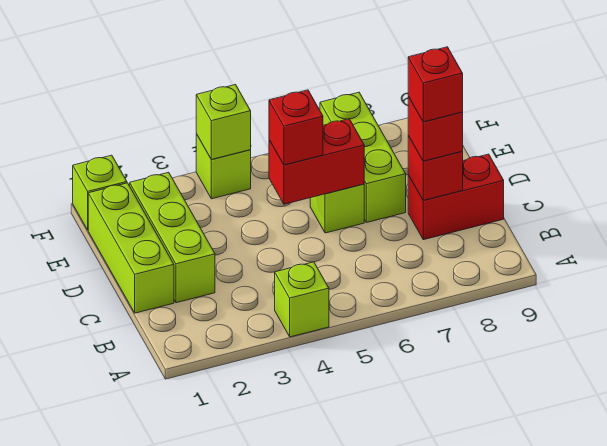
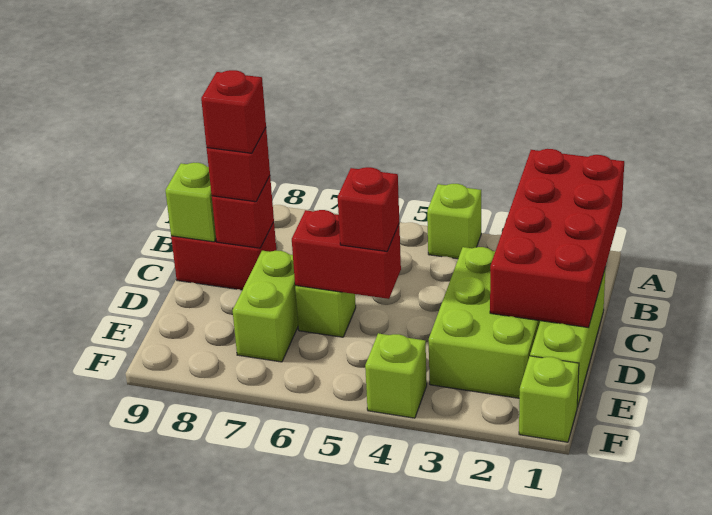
none -> red 2x4 brick [490,149,624,328]
lime 1x3 brick [130,172,215,303] -> lime 2x3 brick [429,247,540,398]
lime 1x3 brick [320,92,406,223] -> lime 1x2 brick [233,251,298,362]
lime 1x1 brick [196,85,251,160] -> lime 1x1 brick moved to [165,163,216,242]

